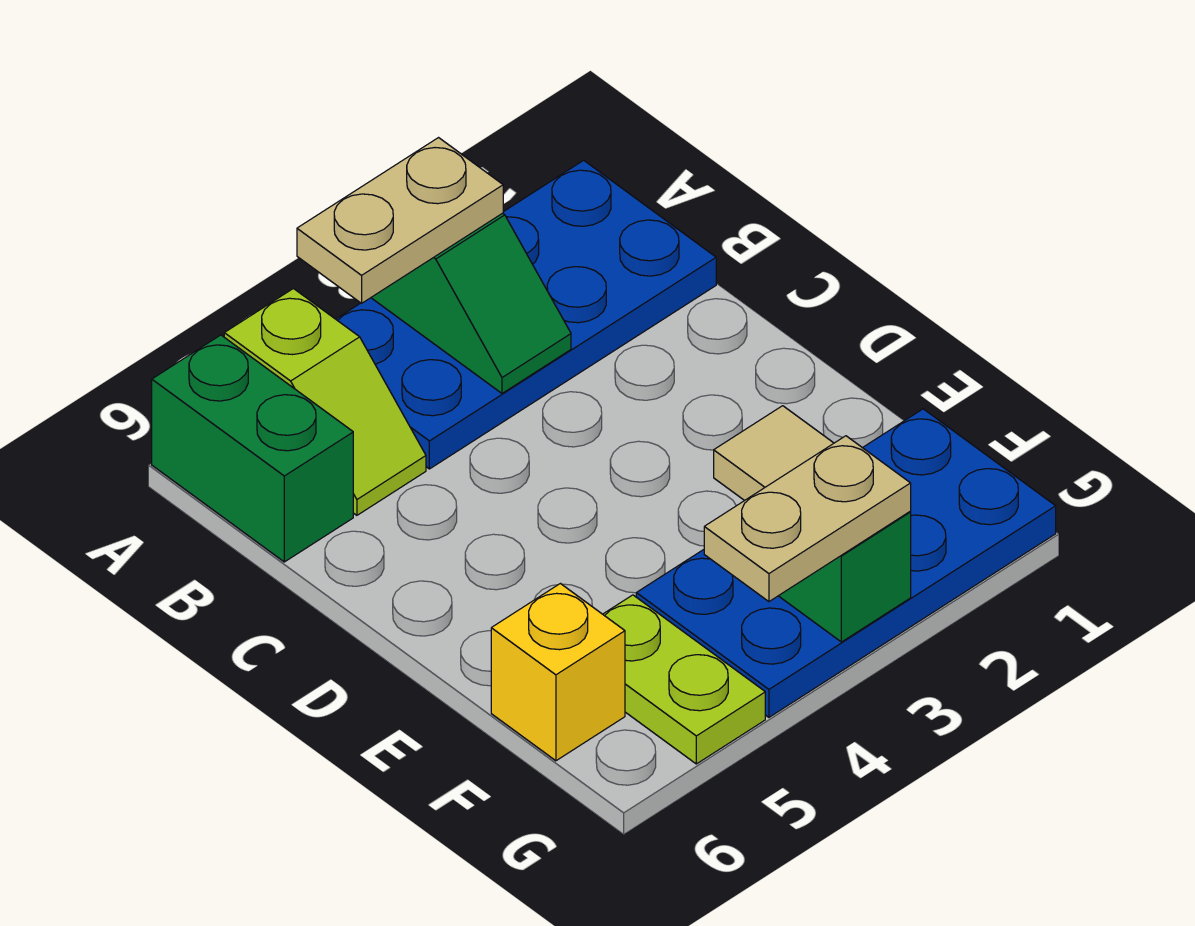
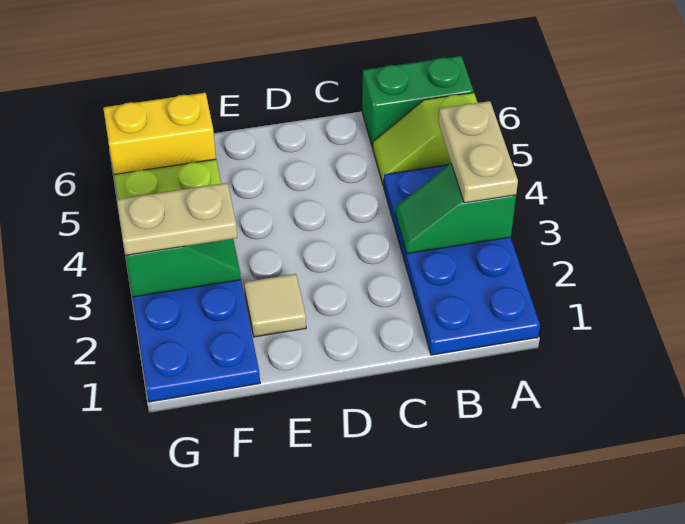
yellow 1x1 brick [491,584,625,761] -> yellow 1x2 brick [103,93,216,174]
tan 1x2 plate [704,436,911,602] -> tan 1x2 plate turned to [117,183,237,255]

